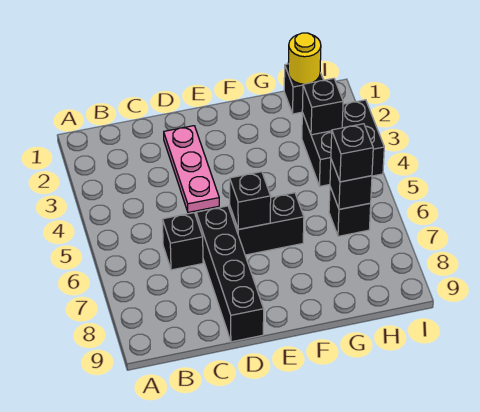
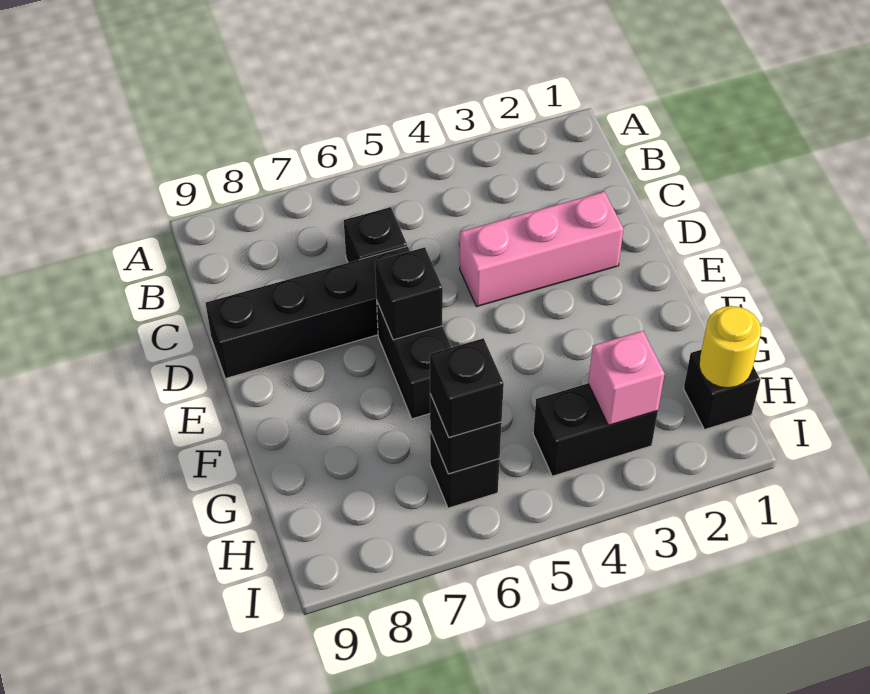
pink 1x3 plate [164,126,219,212] -> pink 1x3 brick [460,192,624,307]
black 2x2 brick [302,100,384,186] -> black 1x2 brick [533,384,658,476]
black 1x1 brick [302,78,343,135] -> pink 1x1 brick [588,331,665,425]

